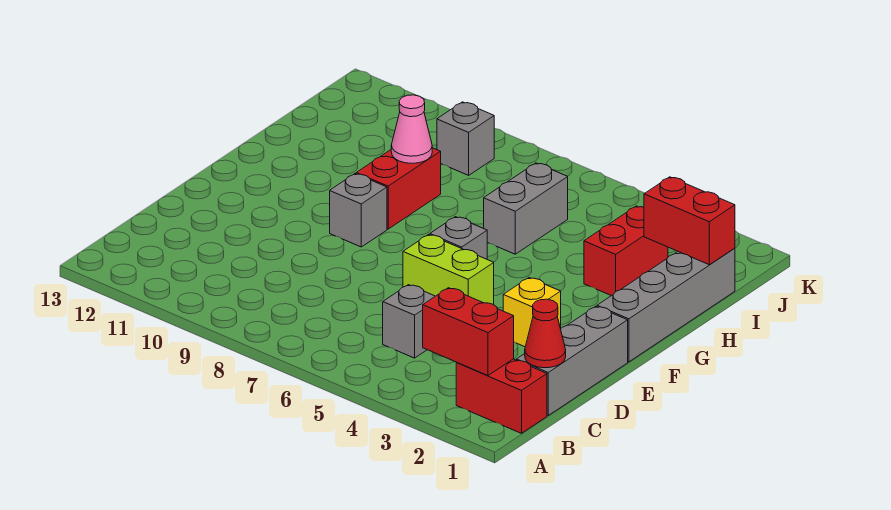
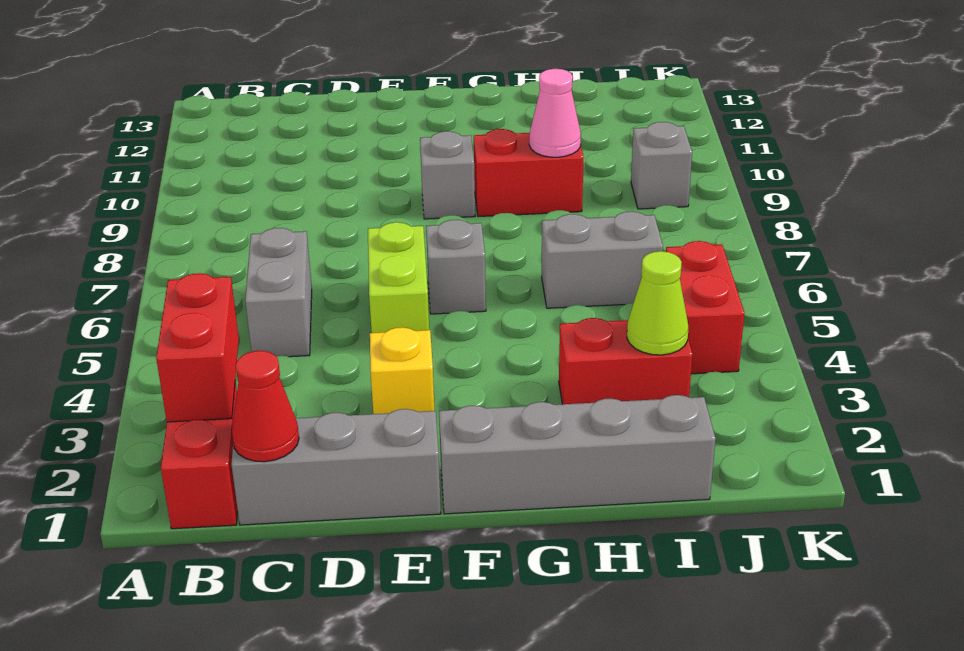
grey 1x1 brick [383,285,435,358] -> grey 1x2 brick [245,228,312,357]
red 1x2 brick [644,177,735,265] -> red 1x2 brick moved to [666,241,744,374]
none -> lime 1x1 cone [627,251,688,355]

